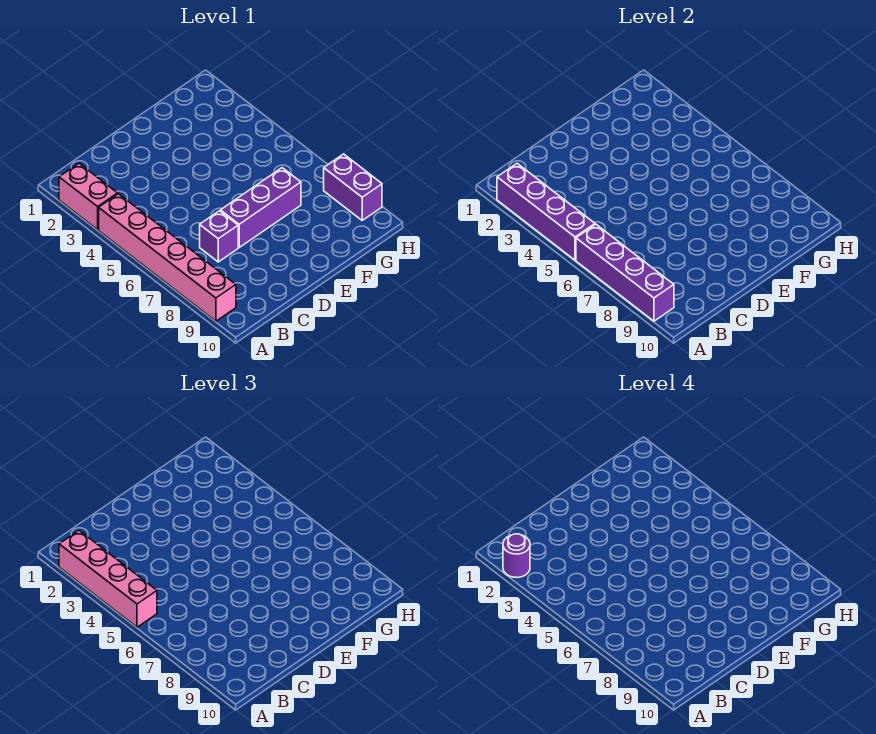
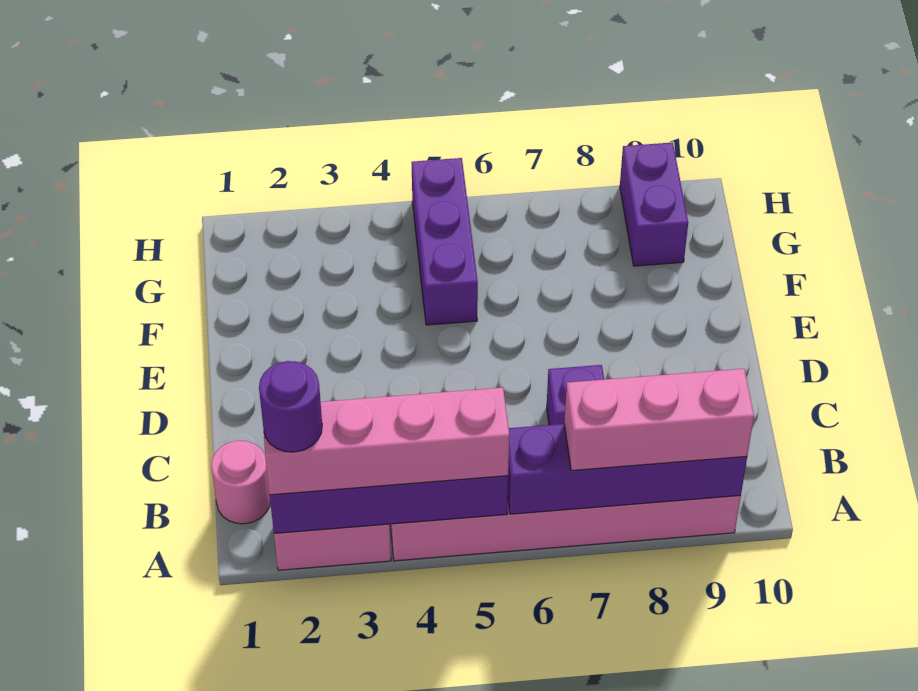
none -> pink 1x3 brick [564,369,754,471]
none -> pink 1x1 round brick [211,441,270,524]
purple 1x3 brick [220,168,301,247] -> purple 1x3 brick moved to [412,158,478,325]
purple 1x2 brick [324,154,382,220] -> purple 1x2 brick turned to [620,142,688,266]

